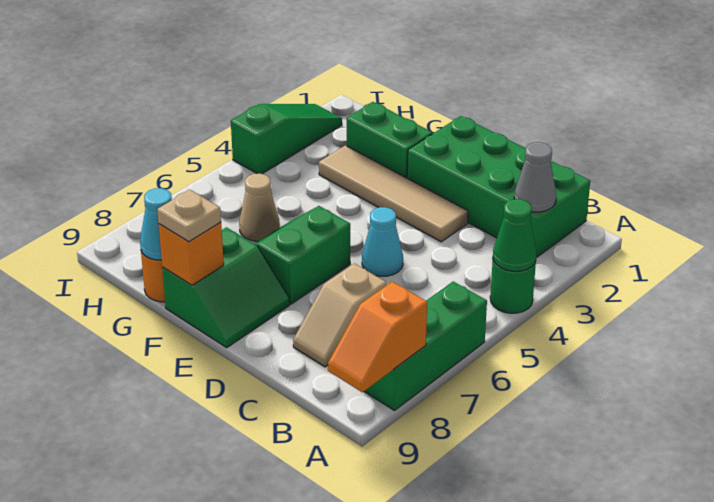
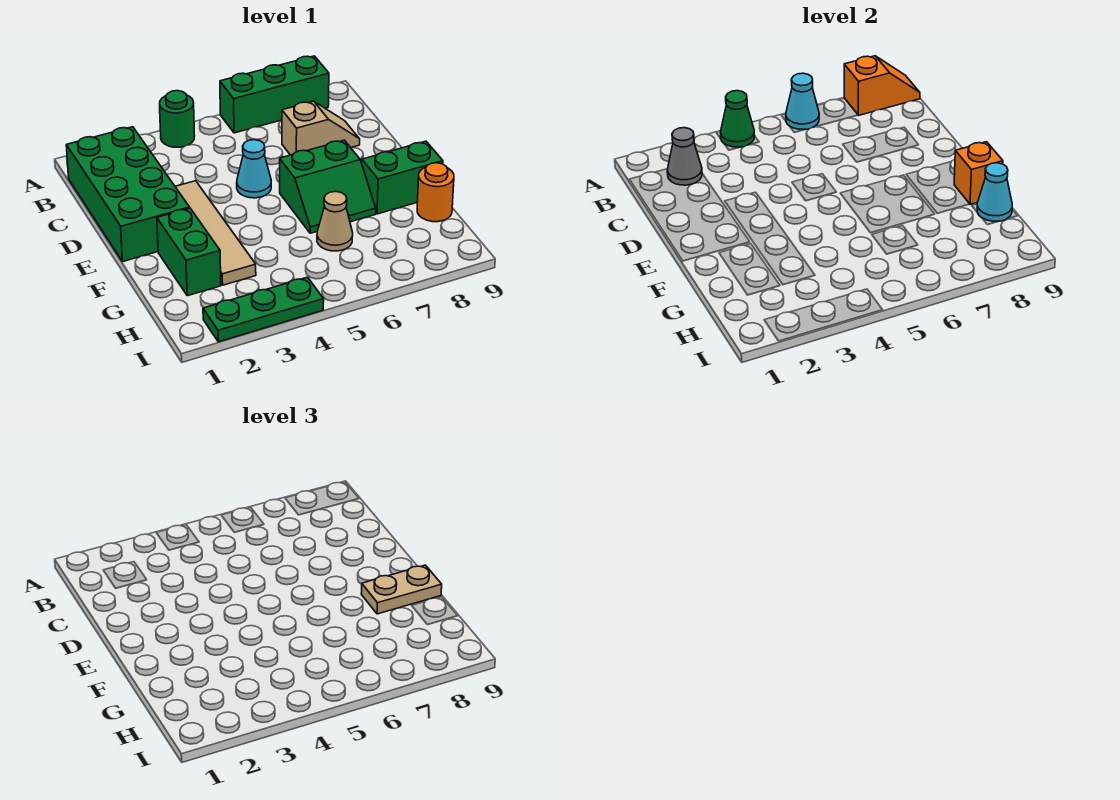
none -> cyan 1x1 cone [786,73,819,129]
tan 1x1 plate [157,190,221,242] -> tan 1x2 plate [361,565,442,614]
green 1x3 slope [231,104,342,174] -> green 1x3 plate [203,277,324,342]

